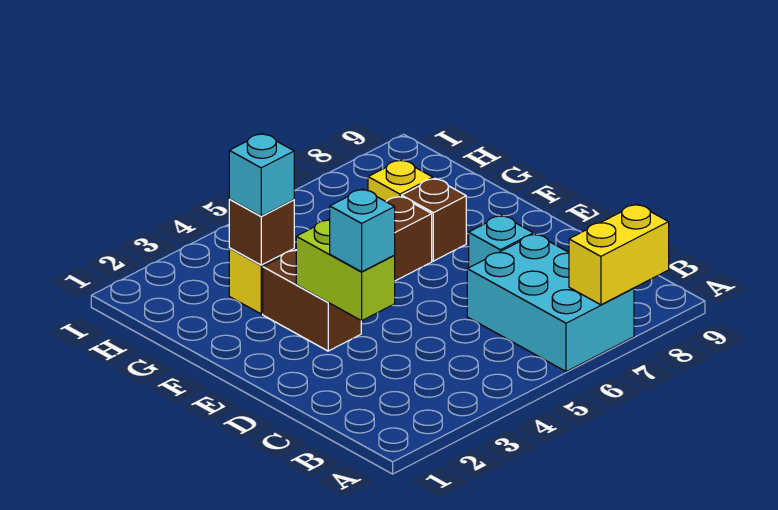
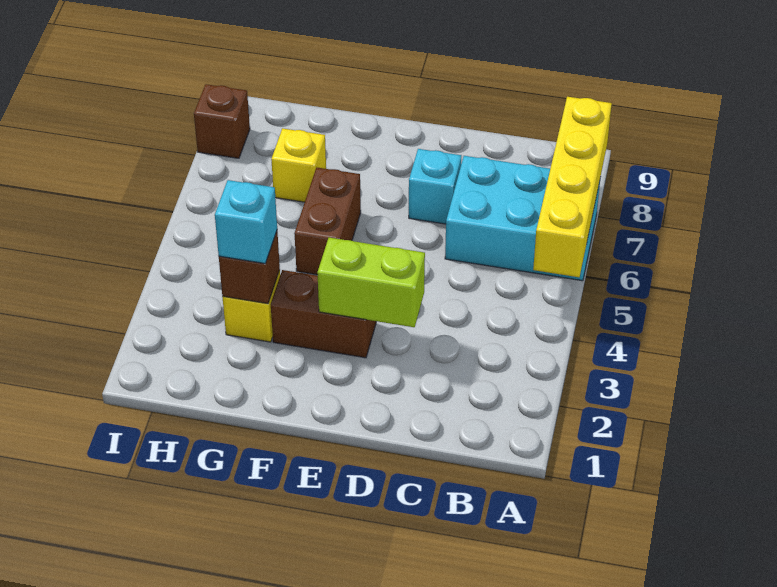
yellow 1x2 brick [569,204,669,305] -> yellow 1x4 brick [533,97,612,277]
cyan 1x1 brick [330,189,395,272] -> none
brown 1x1 brick [402,178,466,261] -> brown 1x1 brick moved to [194,84,250,158]

